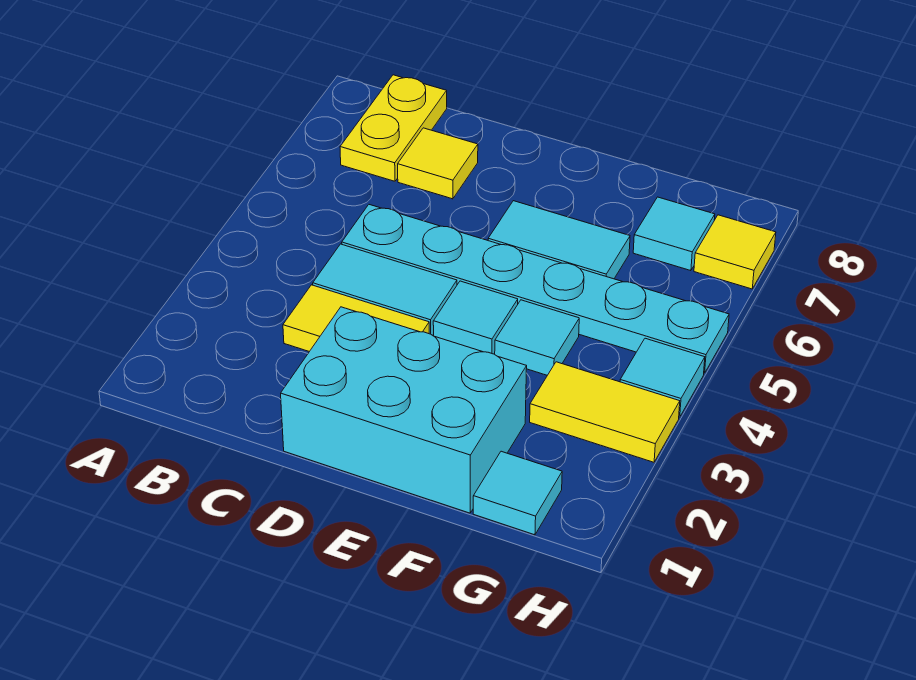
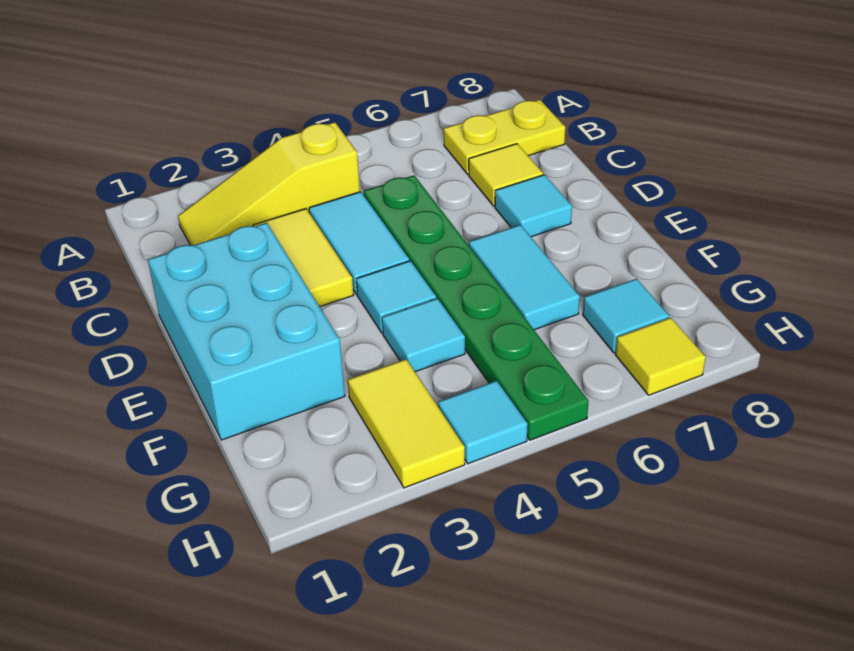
none -> yellow 1x3 slope [178,122,360,245]
cyan 1x6 plate [342,205,729,373] -> green 1x6 plate [364,175,589,440]
cyan 1x1 tile [473,451,562,535] -> cyan 1x1 tile moved to [495,175,572,237]

